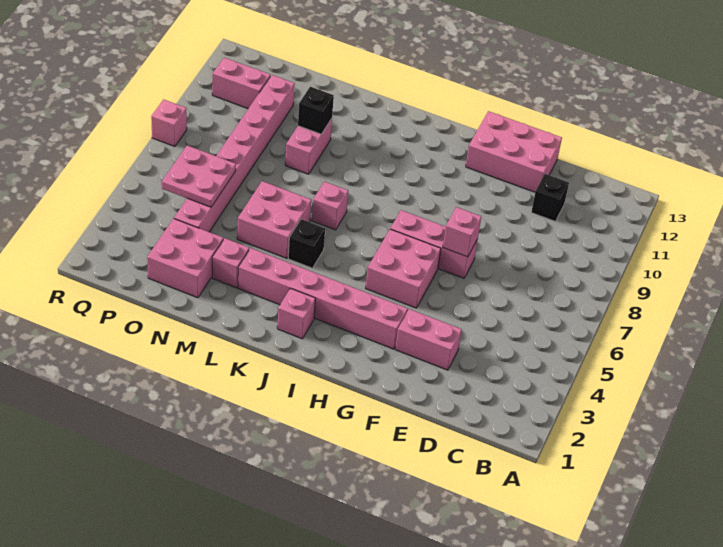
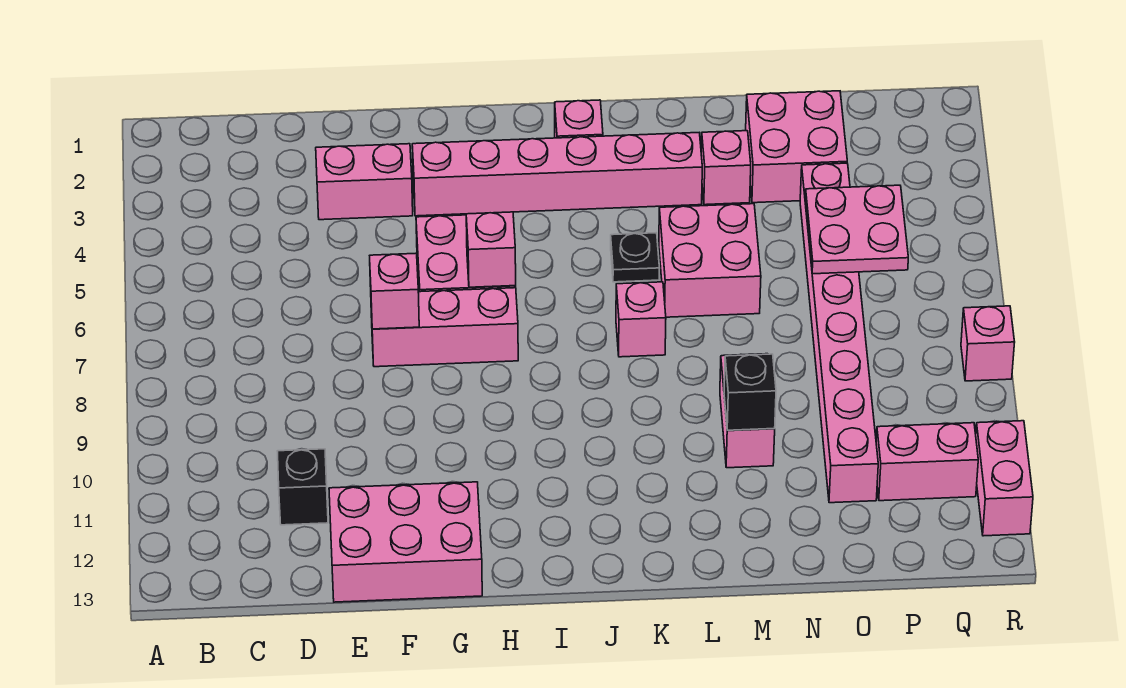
none -> pink 1x1 brick [466,212,516,287]
black 1x1 brick [288,219,325,268] -> black 1x1 plate [611,233,659,282]
none -> pink 1x2 brick [976,421,1033,536]

